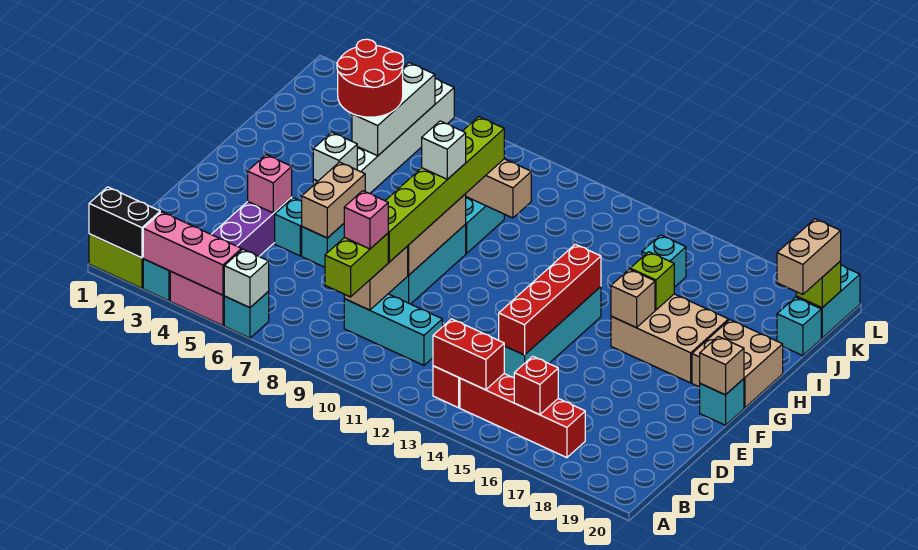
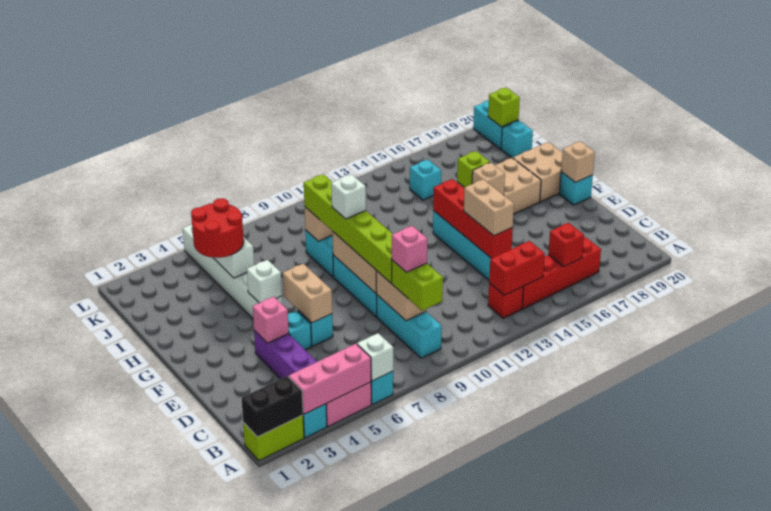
cyan 1x3 brick [344,294,442,365] -> cyan 1x3 brick turned to [377,295,442,358]
tan 1x2 brick [777,219,841,295] -> tan 1x2 brick moved to [464,179,514,236]

